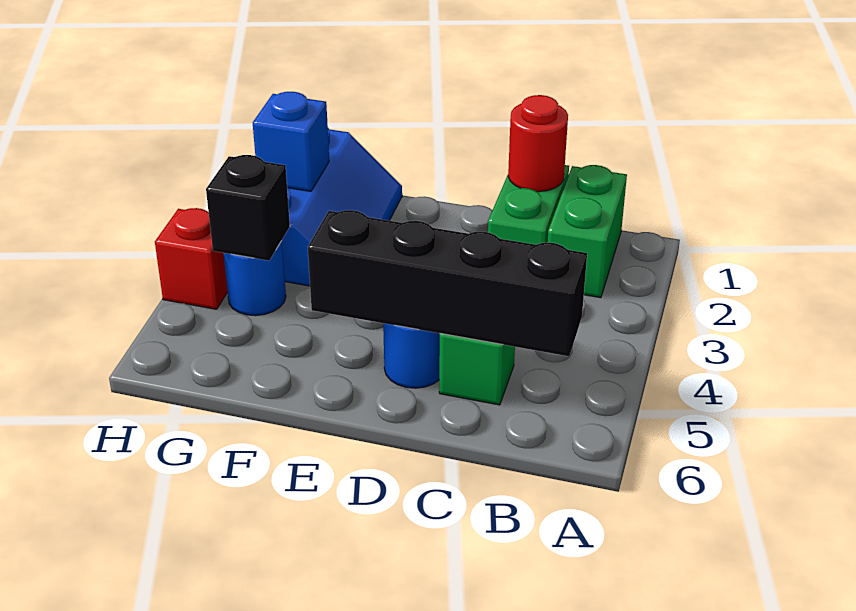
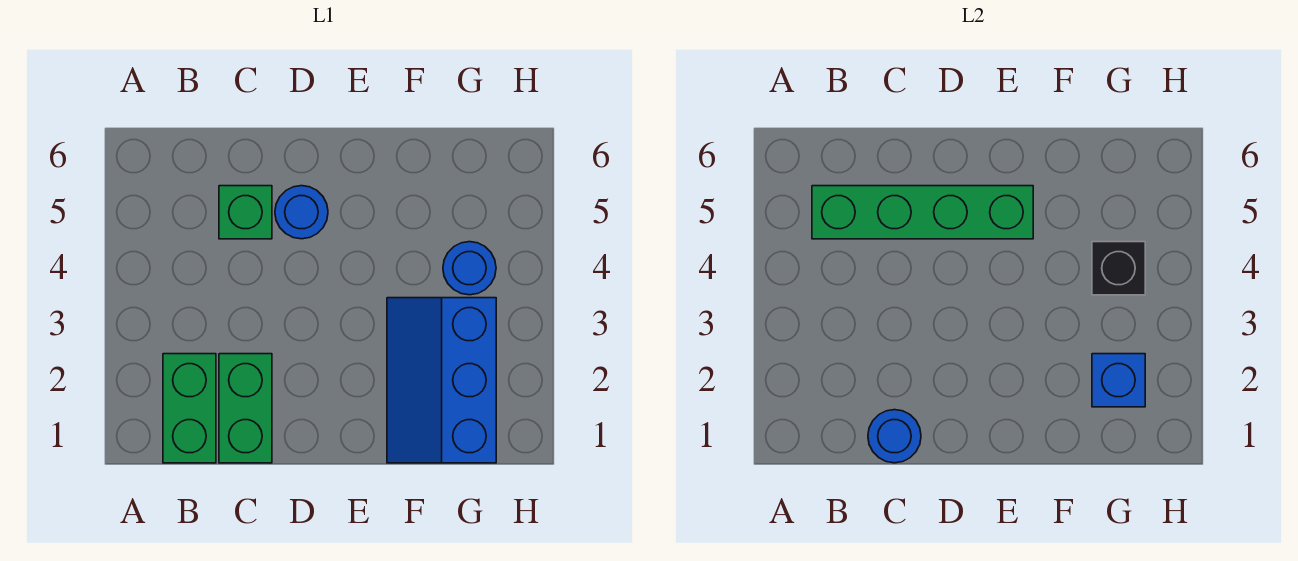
black 1x4 brick [308,210,587,356] -> green 1x4 brick [812,186,1033,239]
red 1x1 round brick [508,95,568,192] -> blue 1x1 round brick [868,410,921,463]
red 1x1 brick [155,208,228,309] -> none

